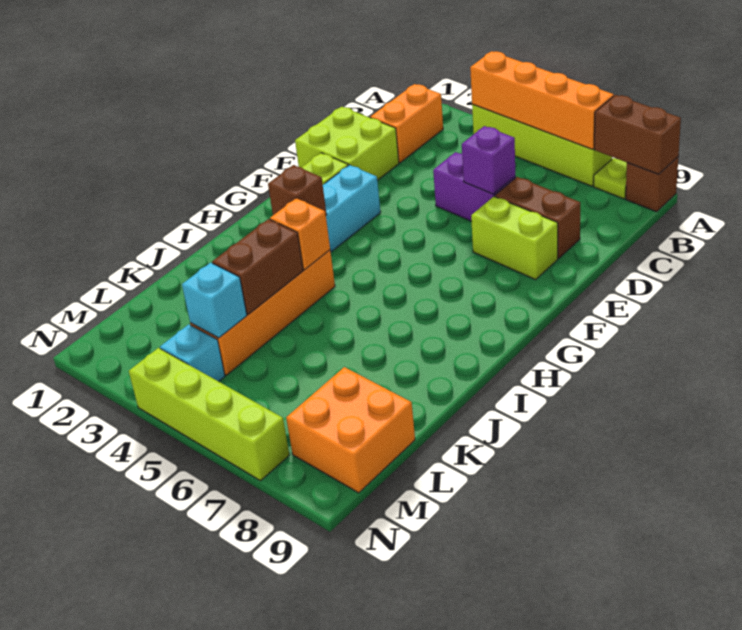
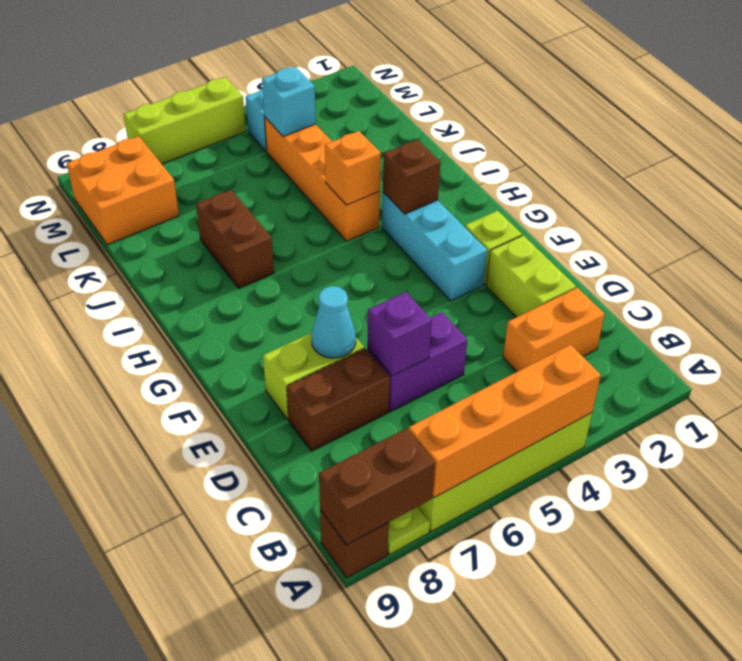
orange 1x2 brick [370,84,443,163] -> orange 1x2 brick turned to [503,288,605,372]
lime 2x2 brick [295,107,399,180] -> lime 1x2 brick [486,235,576,317]
none -> cyan 1x1 cone [311,286,356,358]
brown 1x2 brick [212,219,303,314] -> brown 1x2 brick moved to [196,190,274,288]
lime 1x4 brick [129,348,289,481] -> lime 1x3 brick [124,77,246,164]

